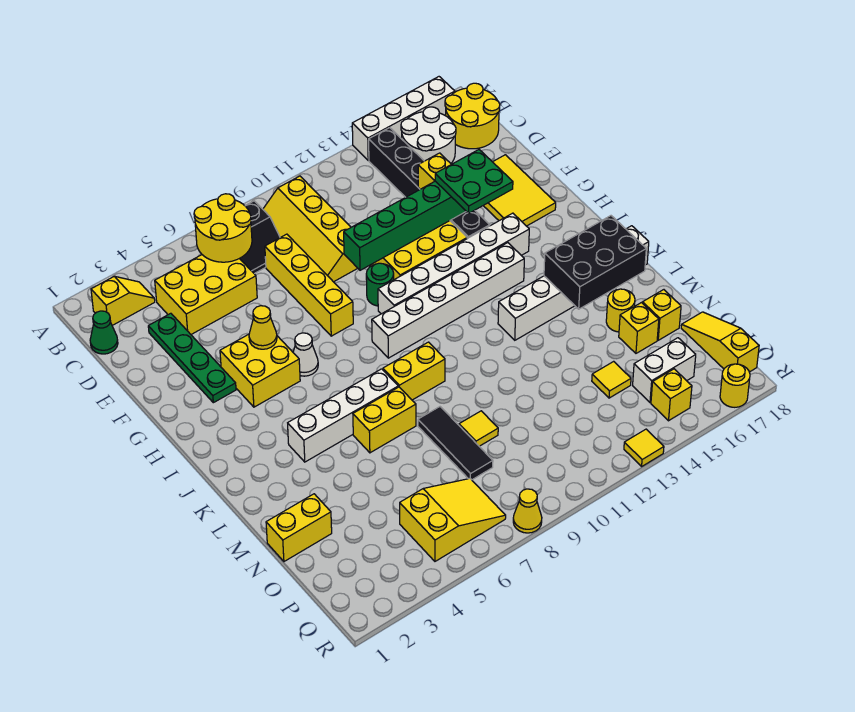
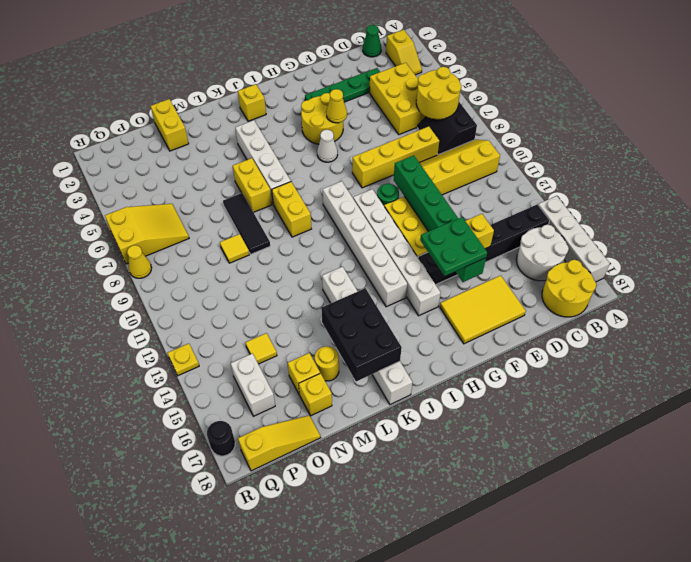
yellow 2x2 brick [220,334,300,407] -> yellow 2x2 round brick [301,93,343,144]
black 1x3 tile [418,407,493,480] -> black 1x3 tile turned to [223,193,270,254]
yellow 2x3 slope [400,479,506,561] -> yellow 2x3 slope turned to [105,204,189,264]
yellow 1x1 brick [651,369,692,421] -> yellow 1x1 brick moved to [238,84,266,121]
yellow 1x1 tile [624,429,664,466] -> yellow 1x1 plate [168,344,199,376]
yellow 1x1 round brick [720,364,750,407] -> black 1x1 round brick [207,421,235,456]

